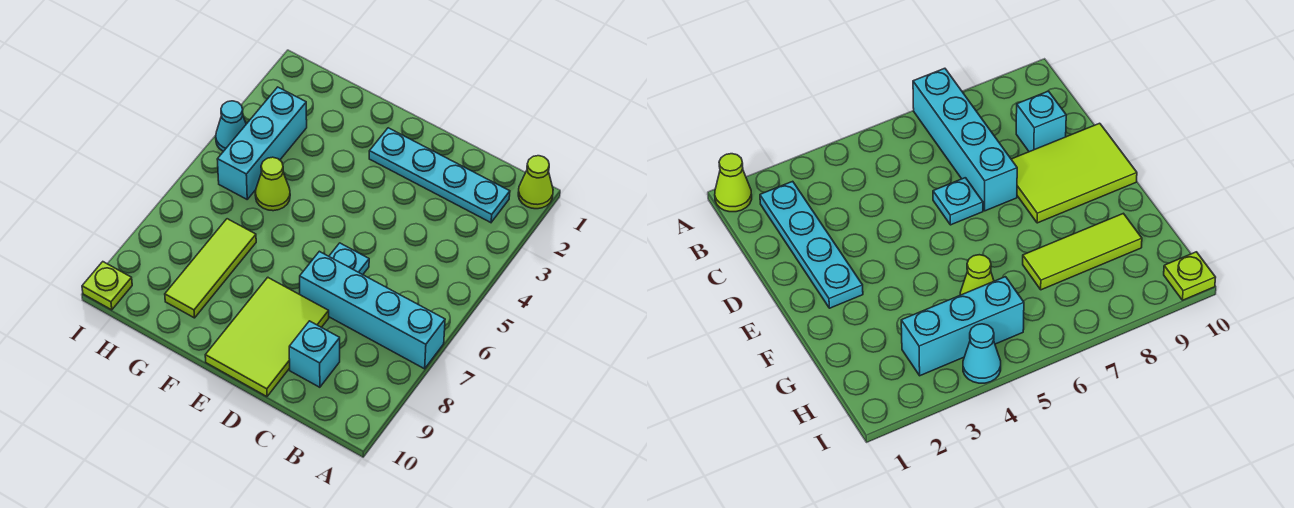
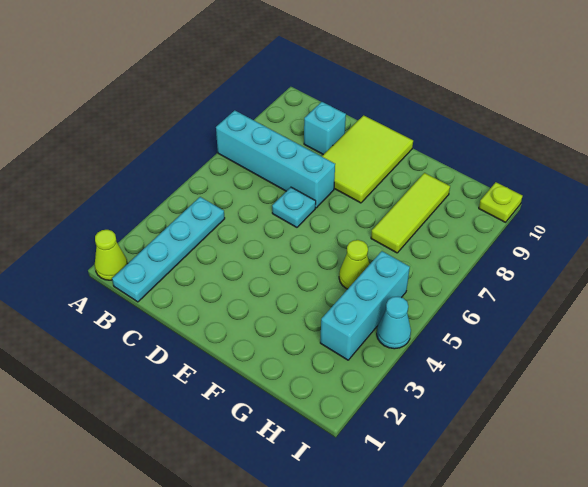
cyan 1x4 plate [369,128,510,223] -> cyan 1x4 plate turned to [112,197,225,302]

